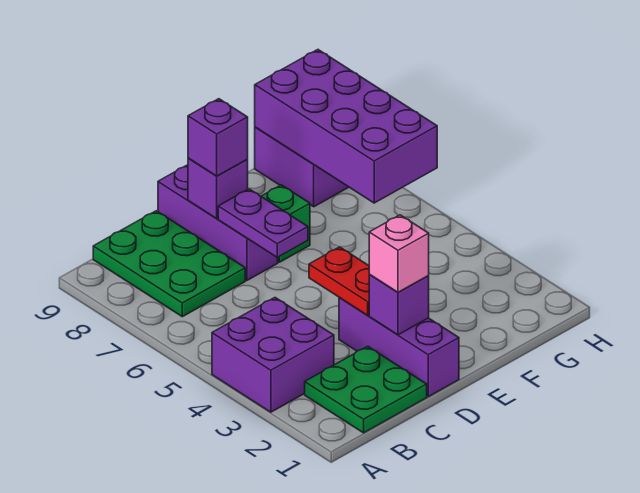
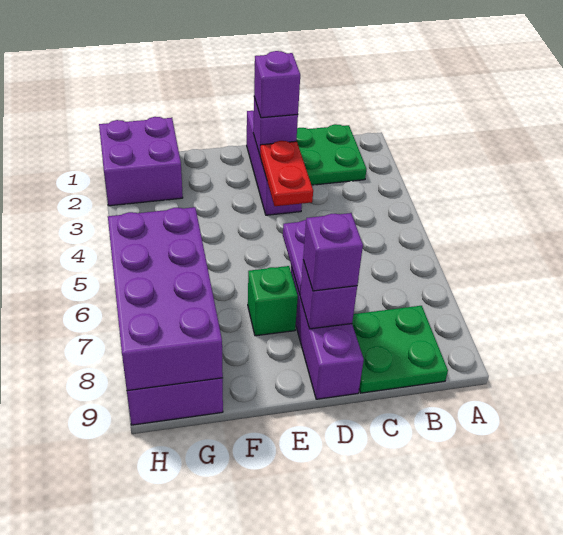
purple 2x2 brick [212,298,334,412] -> purple 2x2 brick moved to [99,117,183,206]
green 2x3 plate [93,211,245,317] -> green 2x2 plate [352,306,448,393]
pink 1x1 brick [369,215,429,292] -> purple 1x1 brick [254,51,300,118]

